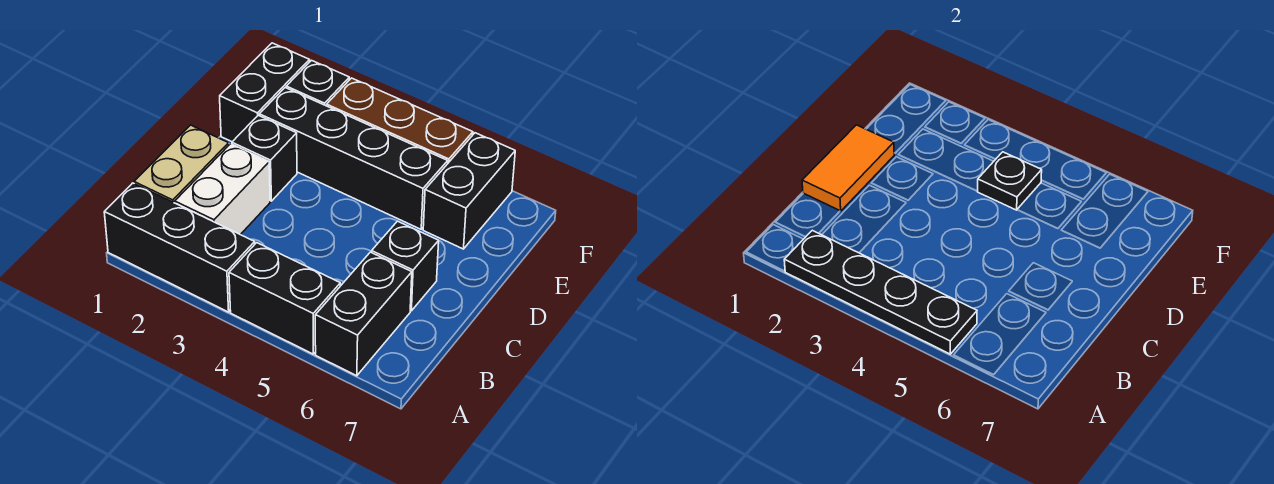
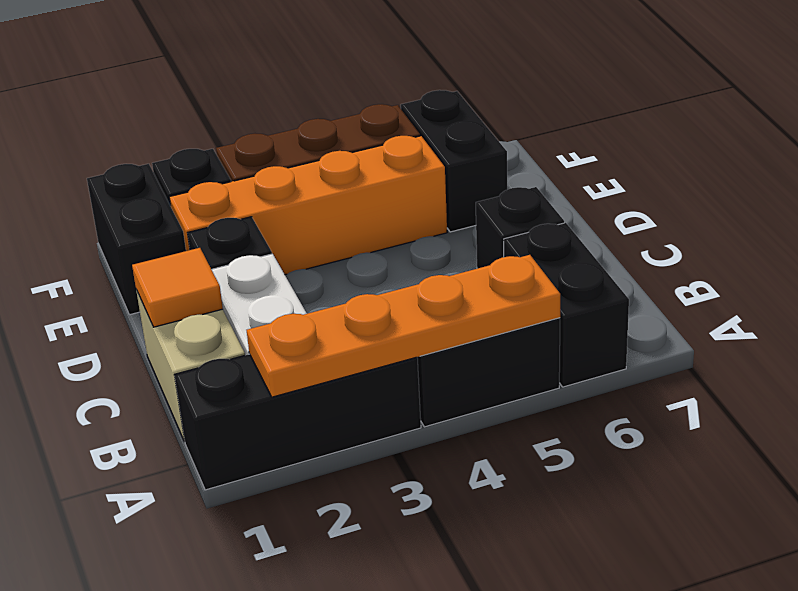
black 1x4 plate [784,230,977,354] -> orange 1x4 plate [247,255,560,397]
orange 1x2 tile [802,125,894,211] -> orange 1x1 tile [132,248,223,327]
black 1x4 brick [259,88,448,229] -> orange 1x4 brick [169,136,447,275]
black 1x1 plate [978,152,1042,210] -> none

